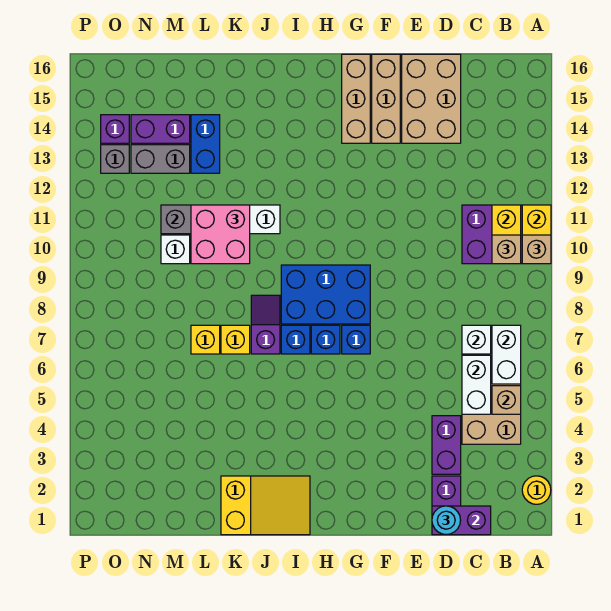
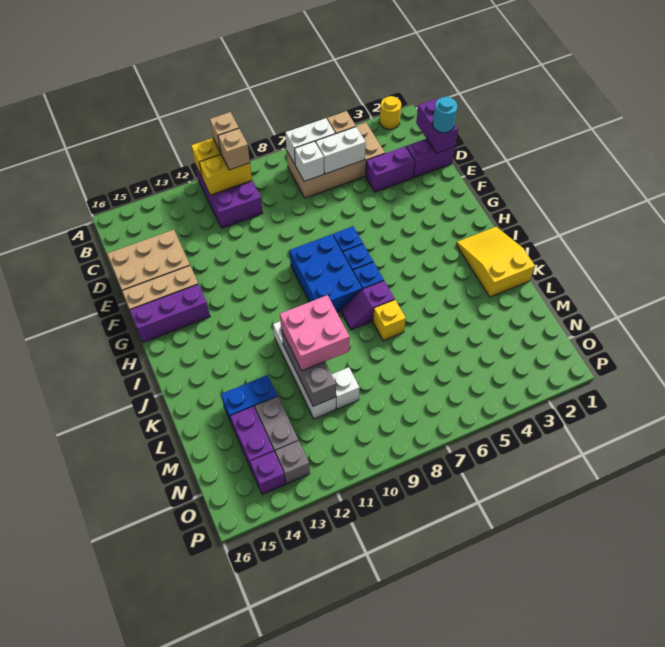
tan 1x3 brick [342,54,370,143] -> purple 1x3 brick [130,284,210,342]
yellow 1x1 brick [191,325,220,354] -> none

